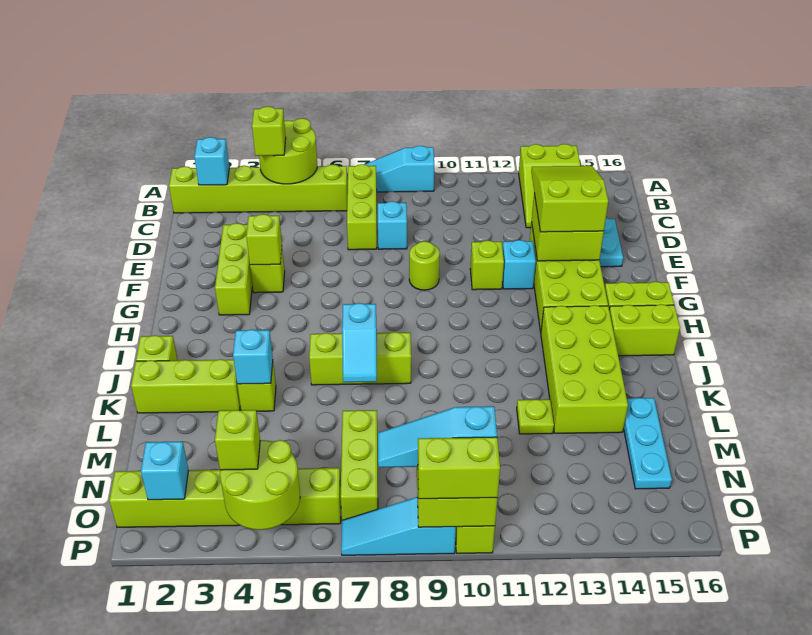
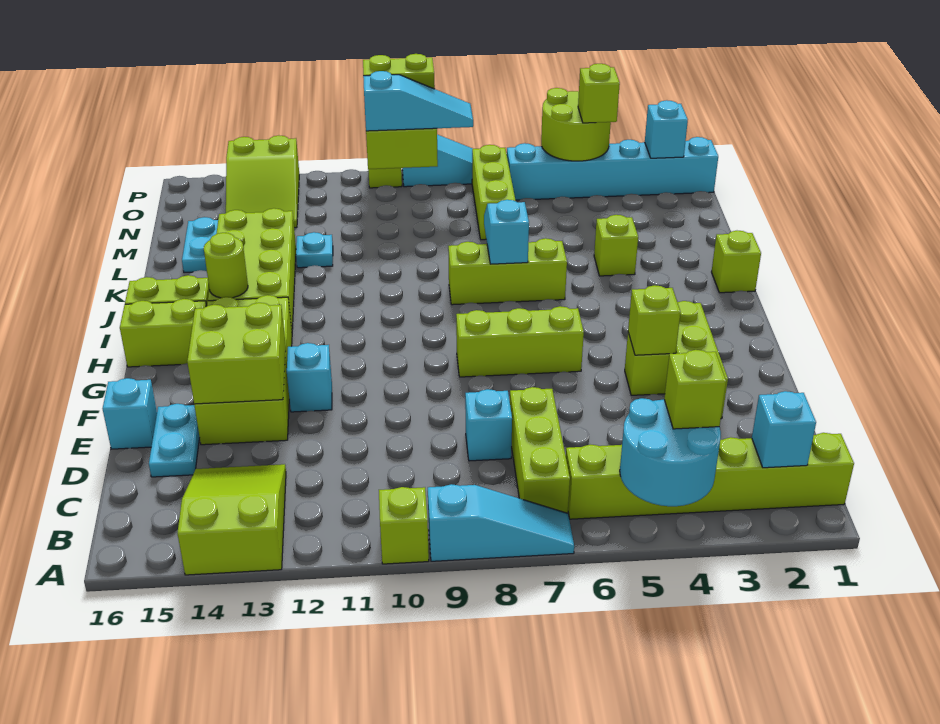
lime 2x2 round brick [259,118,317,184] -> cyan 2x2 round brick [620,398,721,506]
lime 2x3 slope [531,166,608,232] -> lime 2x3 slope moved to [226,136,299,228]
lime 1x1 round brick [409,241,440,290] -> lime 1x1 round brick moved to [204,233,248,298]
lime 1x1 brick [470,240,504,290] -> lime 1x1 brick moved to [379,487,429,564]
lime 1x3 brick [131,359,240,413] -> lime 1x3 brick moved to [456,306,584,377]
cyan 1x1 brick [233,330,273,384] -> cyan 1x1 brick moved to [103,378,157,449]
lime 1x1 plate [517,399,554,434] -> cyan 1x1 plate [296,232,333,268]
cyan 1x3 plate [624,398,672,489] -> cyan 1x2 plate [182,217,218,272]
lime 1x6 brick [109,468,341,527] -> cyan 1x6 brick [507,137,718,200]

